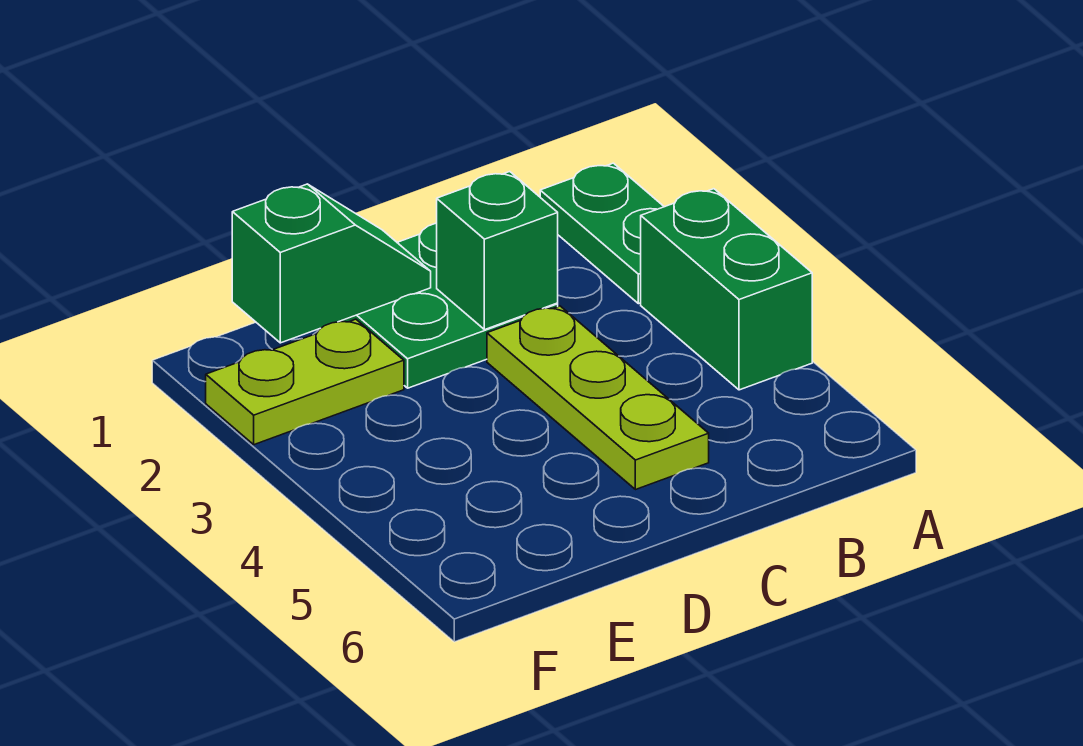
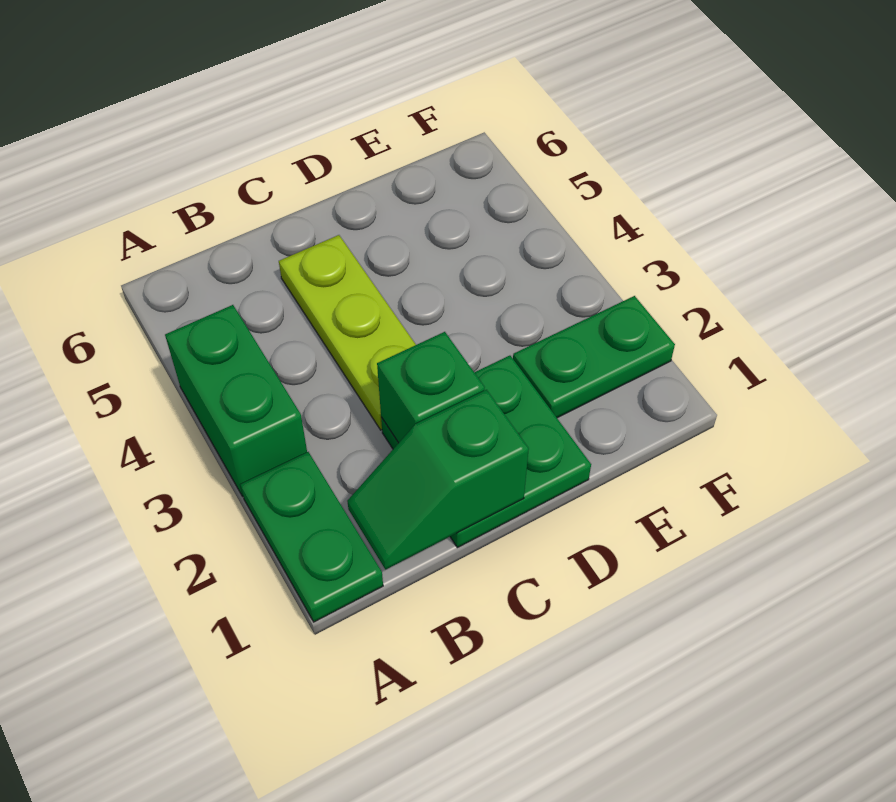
green 1x2 slope [232,184,431,343] -> green 1x2 slope moved to [347,390,529,570]
lime 1x2 plate [206,319,404,445] -> green 1x2 plate [513,296,675,418]

